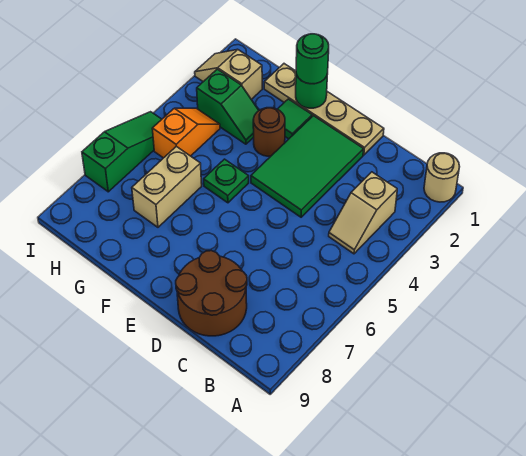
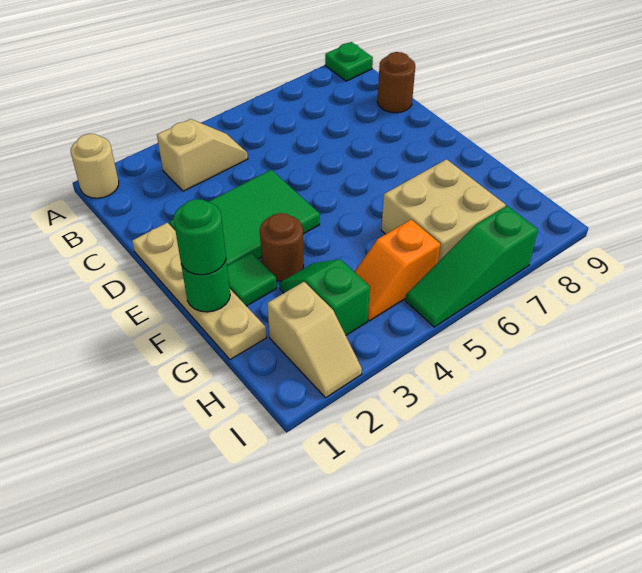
brown 2x2 round brick [176,251,247,336] -> brown 1x1 round brick [377,52,415,113]
green 1x1 plate [204,159,249,203] -> green 1x1 plate moved to [325,42,373,81]
tan 1x2 brick [132,146,202,227] -> tan 2x2 brick [381,159,505,262]

